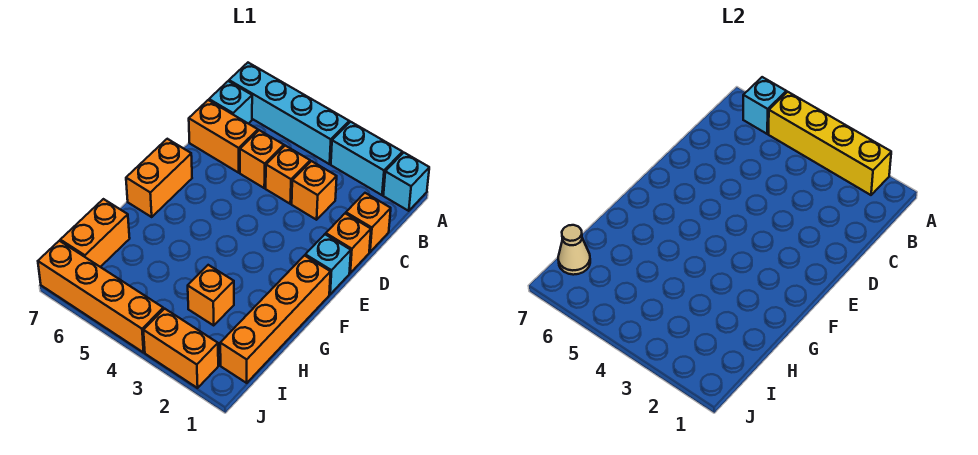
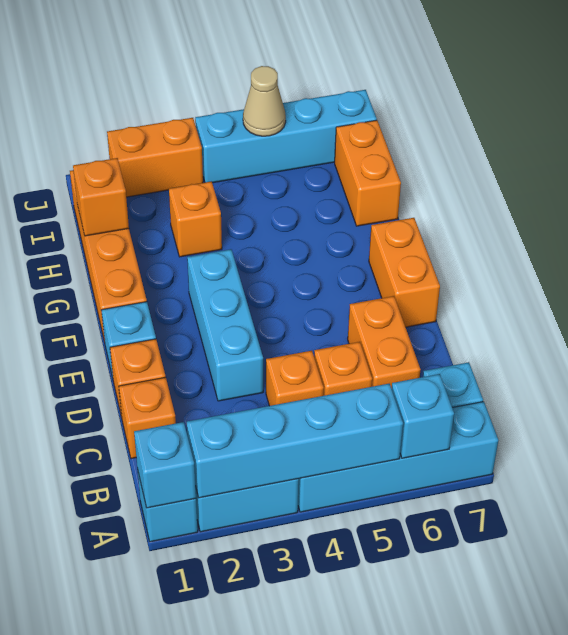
none -> cyan 1x1 brick [134,422,196,508]
yellow 1x4 brick [768,92,891,195] -> cyan 1x4 brick [187,384,403,498]
orange 1x1 brick [292,161,337,220] -> orange 1x1 brick moved to [73,158,129,236]
orange 1x2 brick [189,100,258,173] -> orange 1x2 brick turned to [348,296,421,388]
none -> cyan 1x3 brick [187,249,263,401]
tan 1x1 cone [558,225,590,275] -> tan 1x1 cone moved to [243,66,286,136]
orange 1x4 brick [38,241,163,353] -> cyan 1x4 brick [195,90,377,183]

